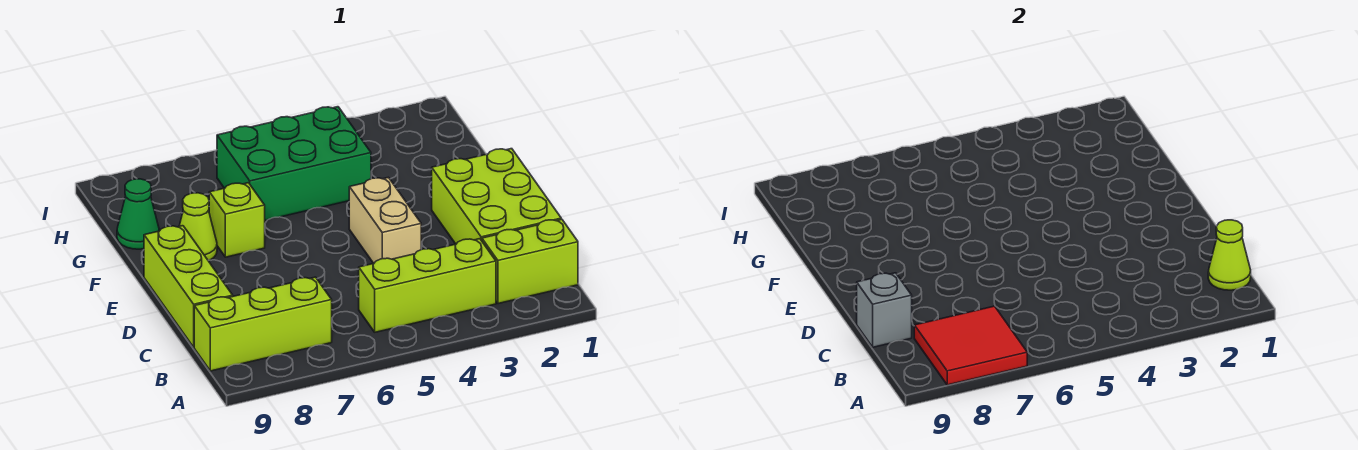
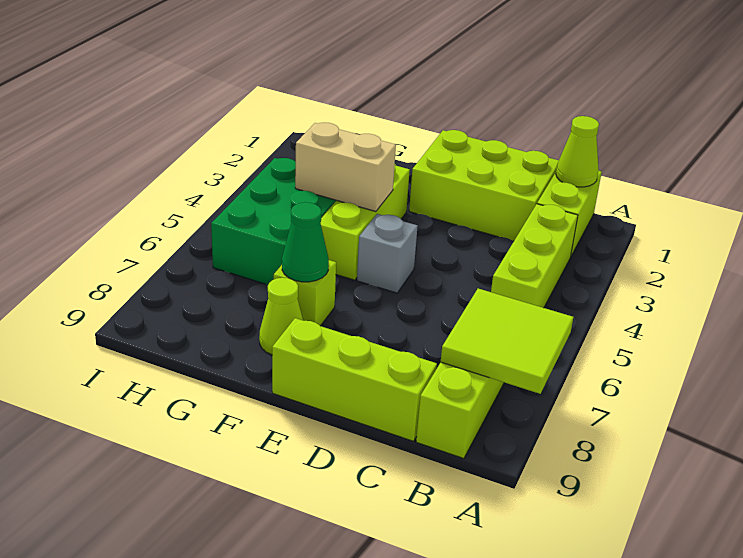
red 2x2 tile [914,306,1027,385] -> lime 2x2 tile [441,289,573,394]
grey 1x1 brick [857,273,912,347] -> grey 1x1 brick moved to [357,214,418,293]
tan 1x2 brick [349,177,421,263] -> tan 1x2 brick moved to [295,123,396,212]
none -> lime 1x3 brick [321,165,410,280]
green 1x1 cone [117,179,159,249] -> green 1x1 cone moved to [282,202,329,282]

